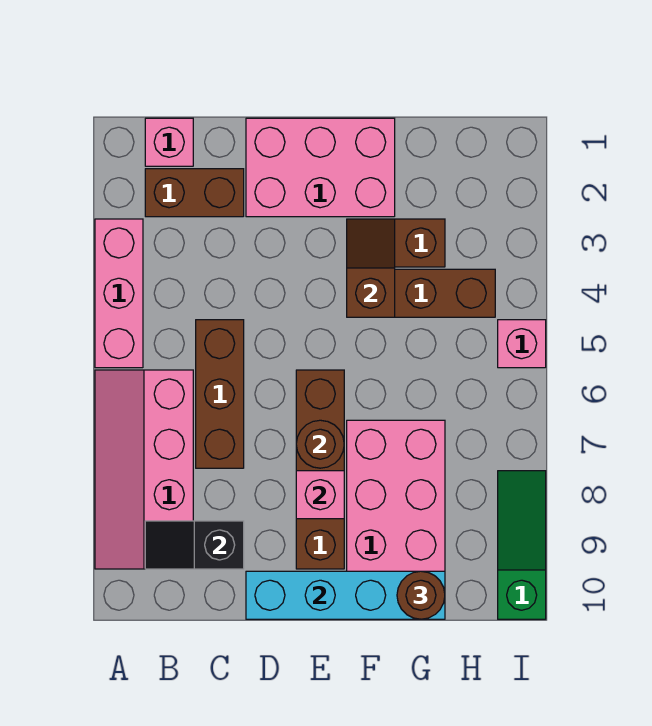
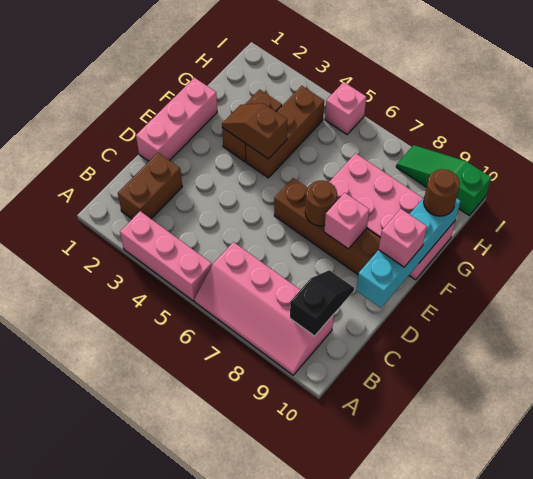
pink 1x1 brick [145,118,193,166] -> pink 1x1 brick moved to [379,209,427,267]
black 1x2 slope [145,521,244,569] -> black 1x2 slope turned to [290,270,354,336]
brown 1x3 brick [196,320,244,468] -> none
pink 2x3 brick [246,118,395,217] -> pink 1x3 brick [136,78,217,161]

